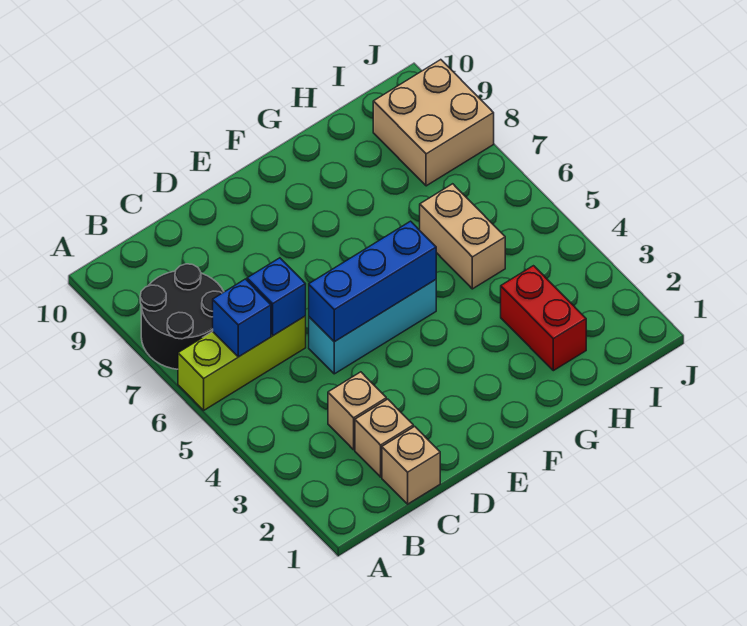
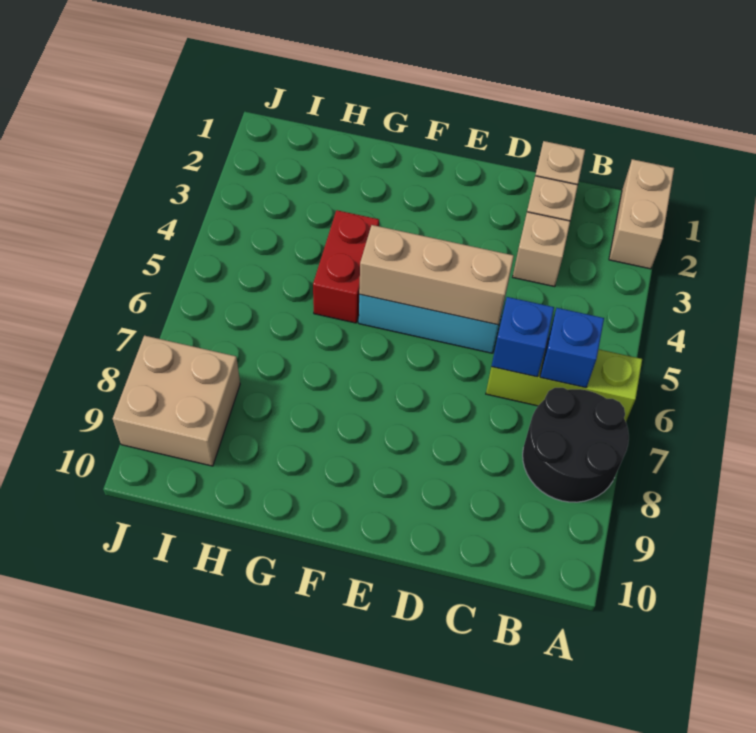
blue 1x3 brick [309,221,436,342] -> tan 1x3 brick [359,225,514,325]
red 1x2 brick [501,266,586,371] -> red 1x2 brick moved to [313,210,379,323]
tan 1x2 brick [420,184,505,289] -> tan 1x2 brick moved to [609,159,674,269]

